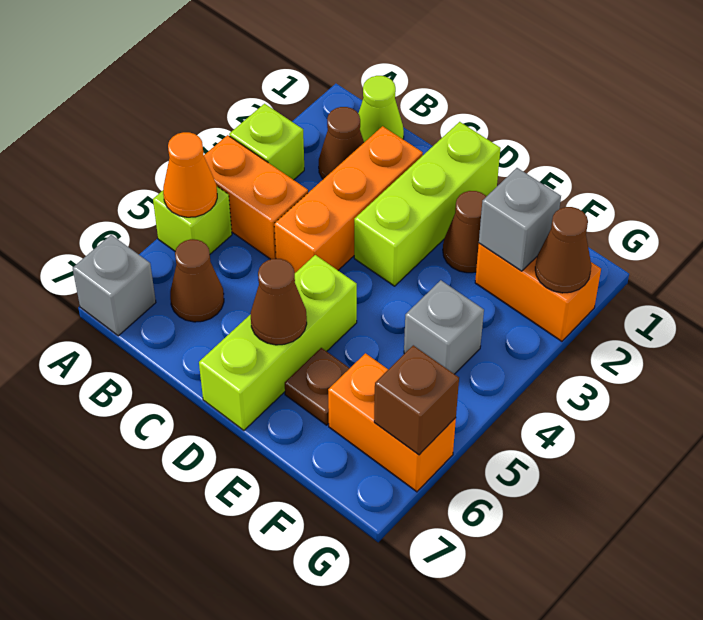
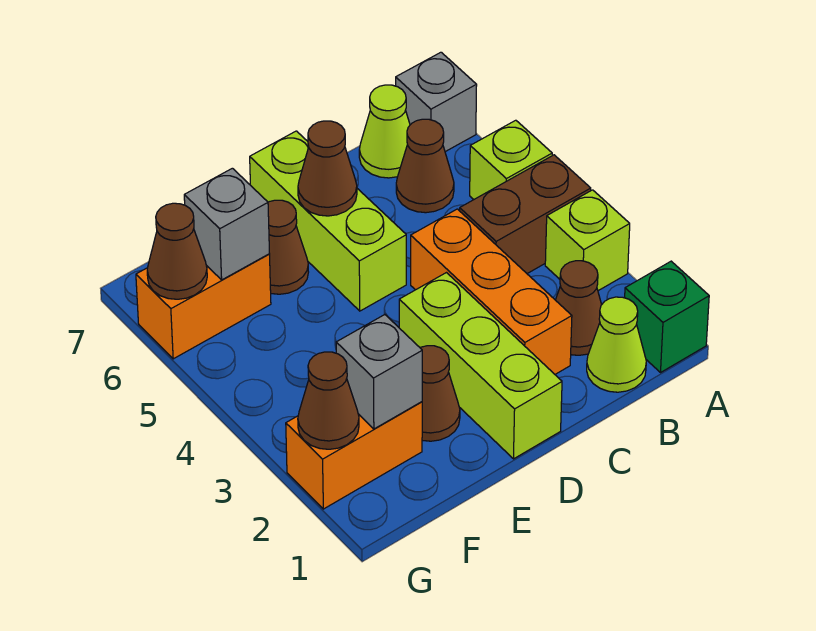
none -> green 1x1 brick [625,261,709,372]
orange 1x2 brick [204,135,308,259] -> brown 1x2 brick [460,155,591,274]
orange 1x1 cone [163,132,217,217] -> none
none -> lime 1x1 cone [359,85,410,178]
brown 1x1 plate [285,348,350,425] -> brown 1x1 cone [268,200,308,294]
grey 1x1 brick [404,280,484,374] -> grey 1x1 brick moved to [184,168,269,280]
brown 1x1 brick [374,345,459,455] -> brown 1x1 cone [147,203,207,299]

